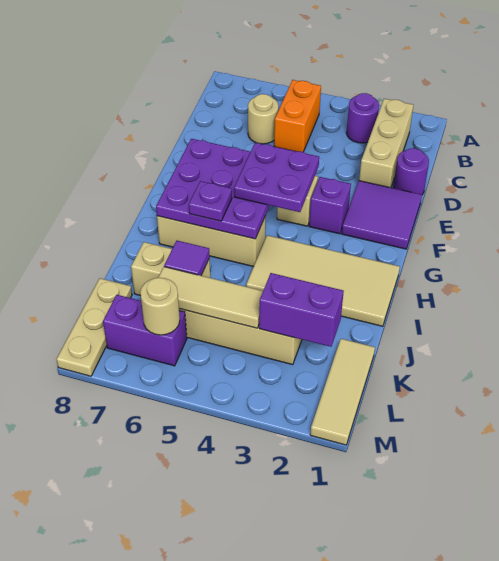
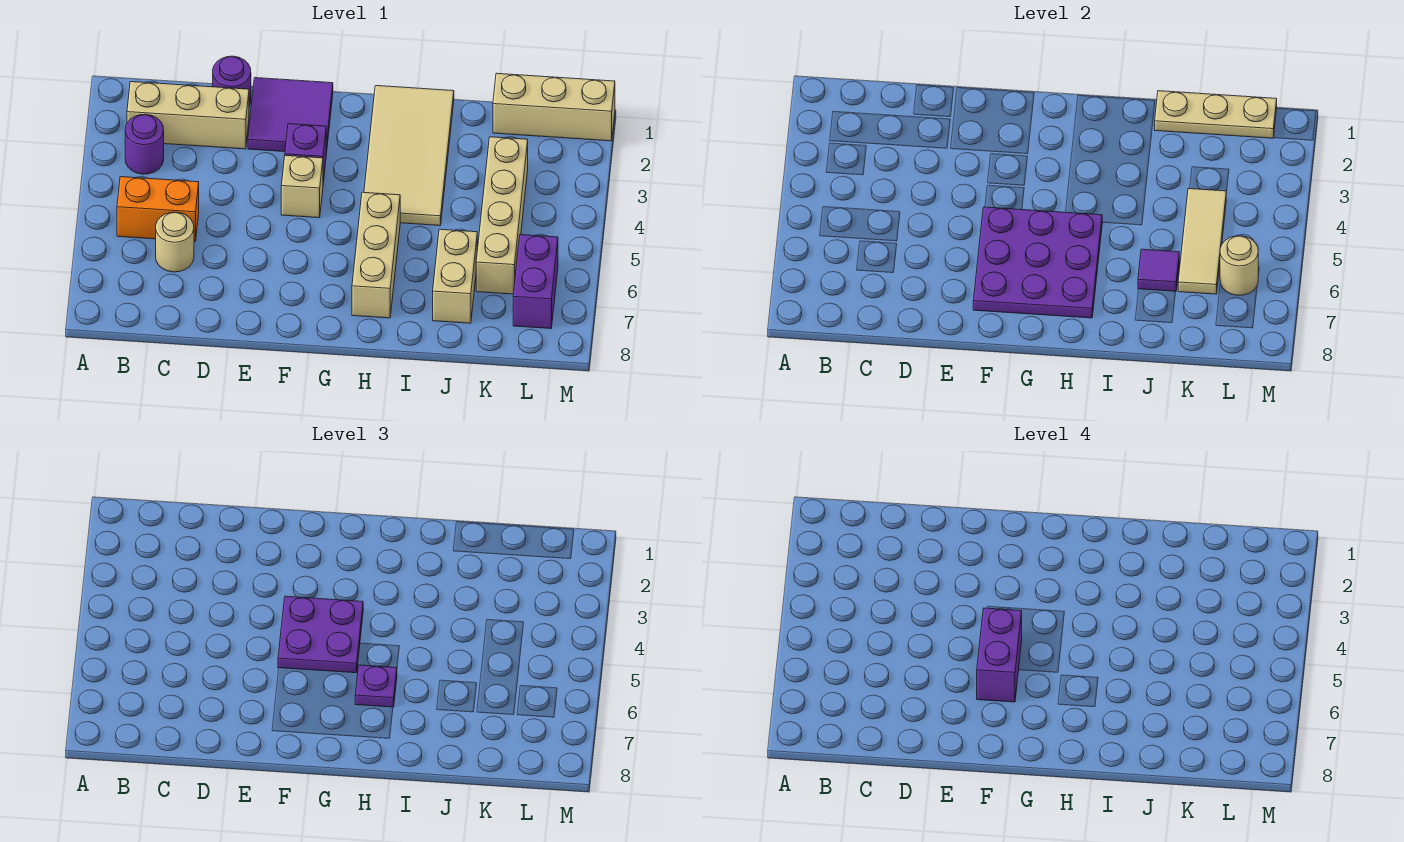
tan 1x3 tile [310,339,375,445] -> tan 1x3 brick [493,73,615,141]
purple 1x2 brick [259,273,344,347] -> purple 1x2 brick moved to [977,608,1022,702]
tan 1x3 plate [56,278,132,376] -> tan 1x3 plate moved to [1155,91,1277,138]

